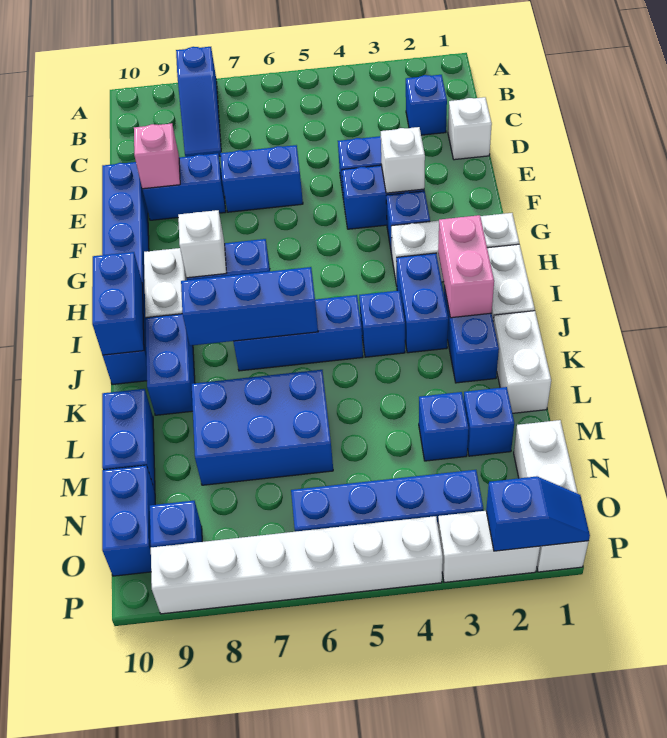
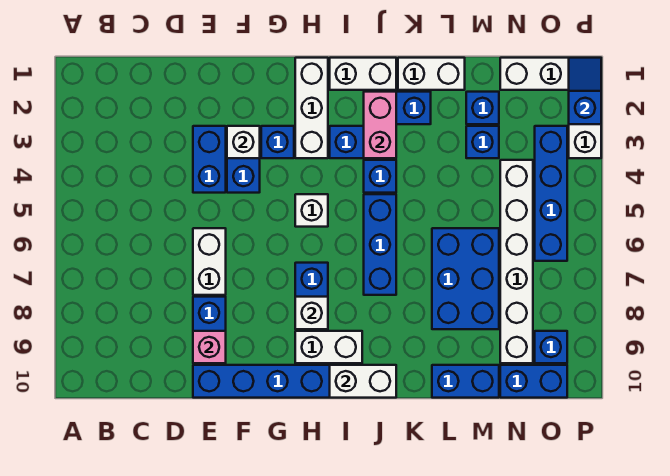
blue 1x3 slope [176,47,221,157] -> none
blue 1x1 brick [406,75,447,135] -> none
white 1x1 brick [448,97,492,160] -> white 1x1 brick moved to [295,194,328,227]
blue 1x2 brick [220,145,303,212] -> white 1x2 brick [193,228,226,295]
pink 1x2 brick [438,215,494,318] -> pink 1x2 brick turned to [364,92,396,158]
blue 1x2 brick [92,252,144,355] -> white 1x2 brick [330,365,396,398]
blue 1x3 brick [181,267,318,346] -> none
blue 1x2 brick [145,314,195,415] -> none
white 1x6 brick [151,516,443,614] -> white 1x6 brick moved to [500,160,533,363]

